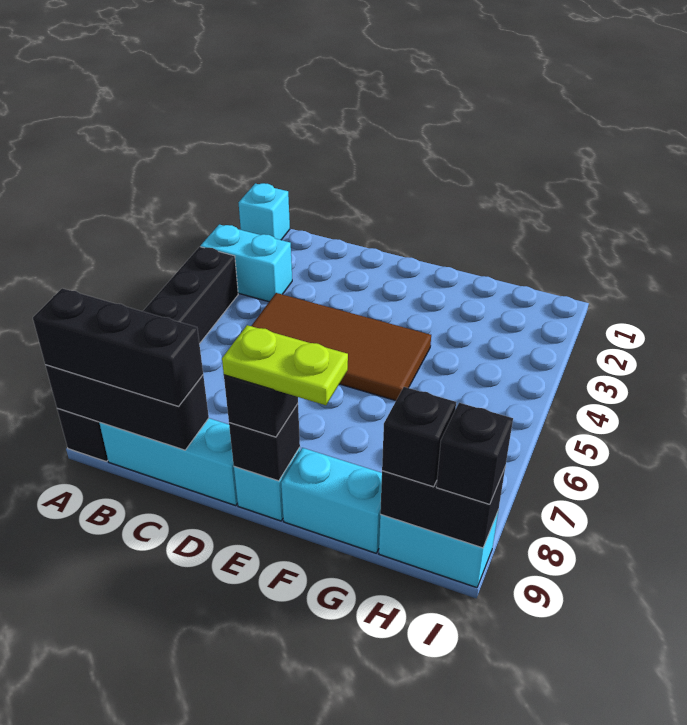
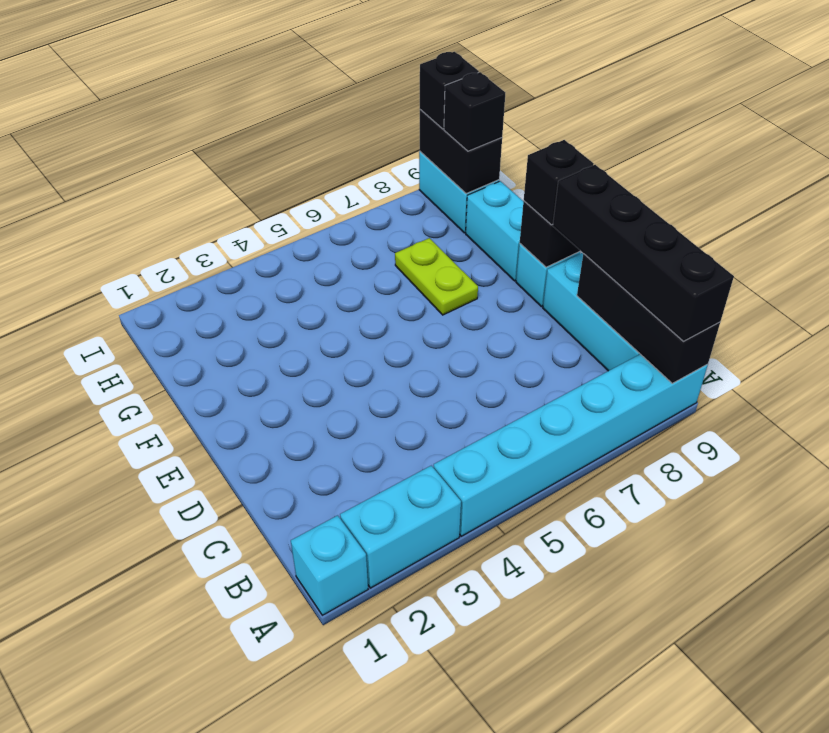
cyan 1x2 brick [201,224,292,302] -> cyan 1x2 brick turned to [340,466,461,588]
black 1x6 brick [57,247,238,461] -> cyan 1x6 brick [433,354,708,536]
black 1x3 brick [33,288,203,406] -> black 1x4 brick [553,165,734,341]
brown 2x4 tile [252,293,431,401] -> none
lime 1x2 plate [222,325,348,405] -> lime 1x2 plate moved to [395,238,478,315]

